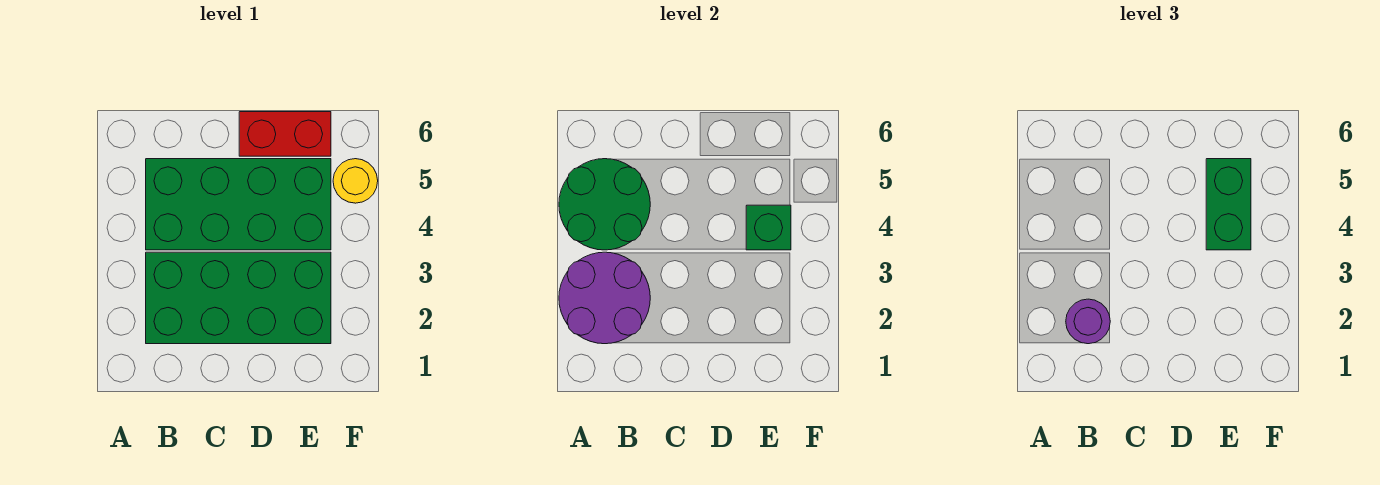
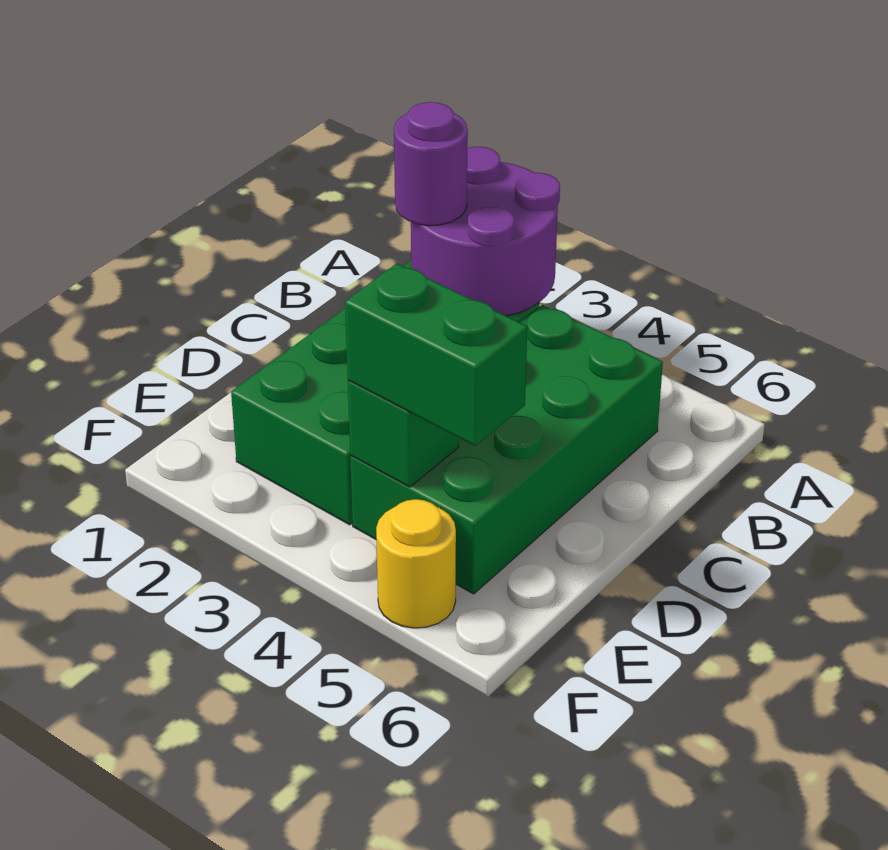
green 2x2 round brick [559,159,650,250] -> none
red 1x2 brick [239,112,331,156] -> none

